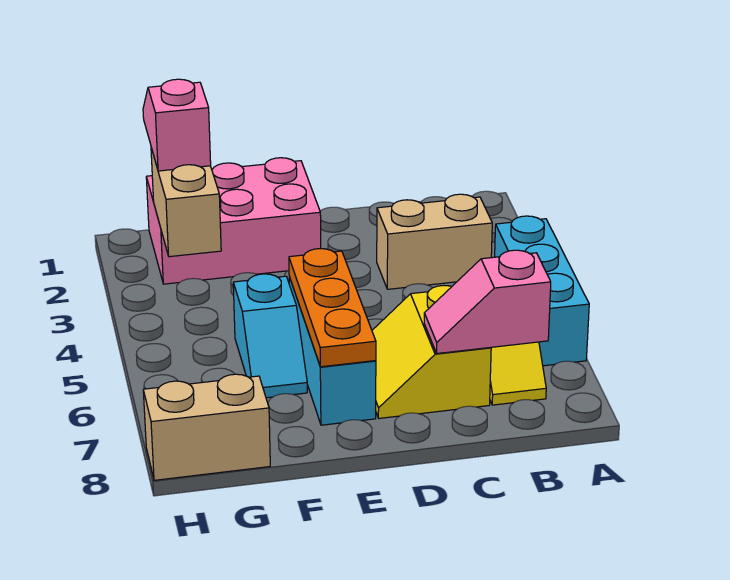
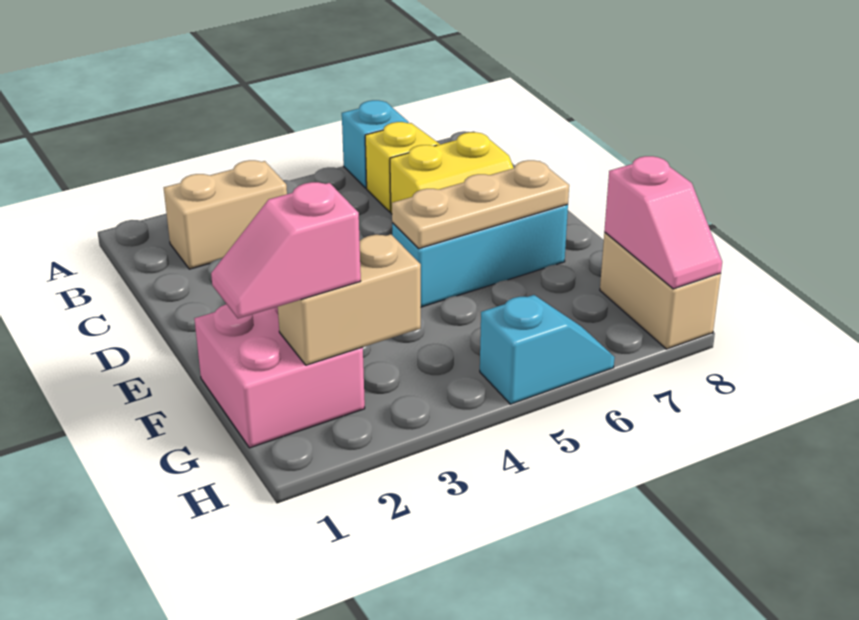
cyan 1x3 brick [495,216,589,366] -> cyan 1x1 brick [342,100,409,188]
tan 1x2 brick [377,194,492,289] -> tan 1x2 brick turned to [164,160,287,269]
pink 1x2 slope [424,250,551,354] -> pink 1x2 slope moved to [604,156,722,289]
pink 2x3 brick [146,158,321,284] -> pink 2x2 brick [194,304,365,448]
orange 1x3 plate [289,249,376,367] -> tan 1x3 plate [392,160,569,249]
cyan 1x2 slope [233,274,307,398] -> cyan 1x2 slope moved to [480,295,615,404]

